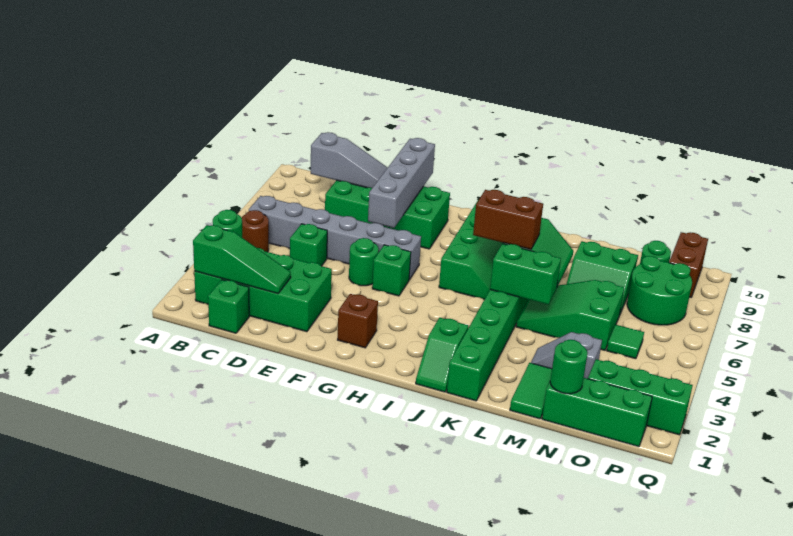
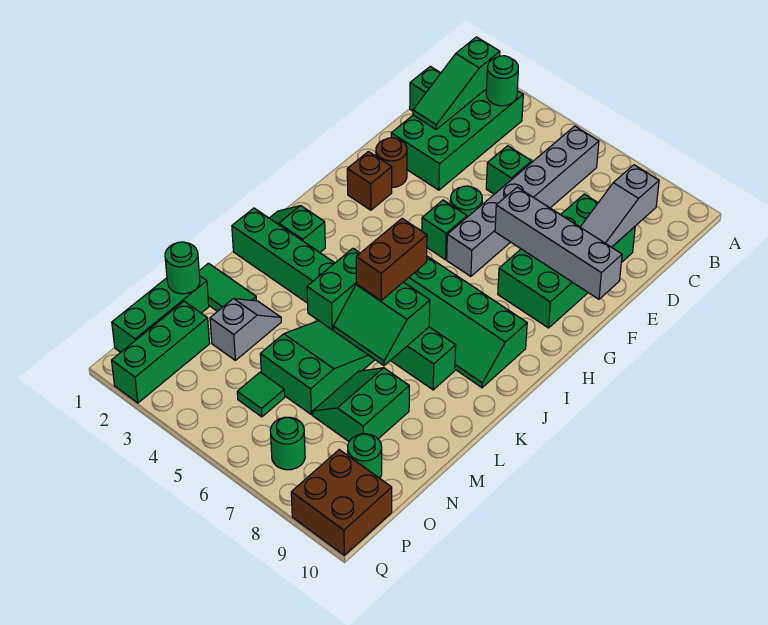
brown 1x1 round brick [242,210,269,252] -> brown 1x1 round brick moved to [376,138,407,187]
green 2x2 round brick [627,256,692,325] -> green 1x1 round brick [270,417,305,470]
brown 1x2 brick [669,232,708,297] -> brown 2x2 brick [291,450,392,555]

